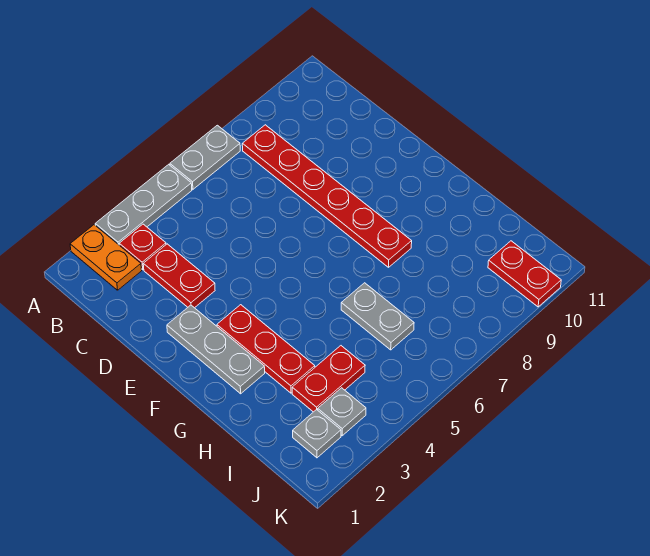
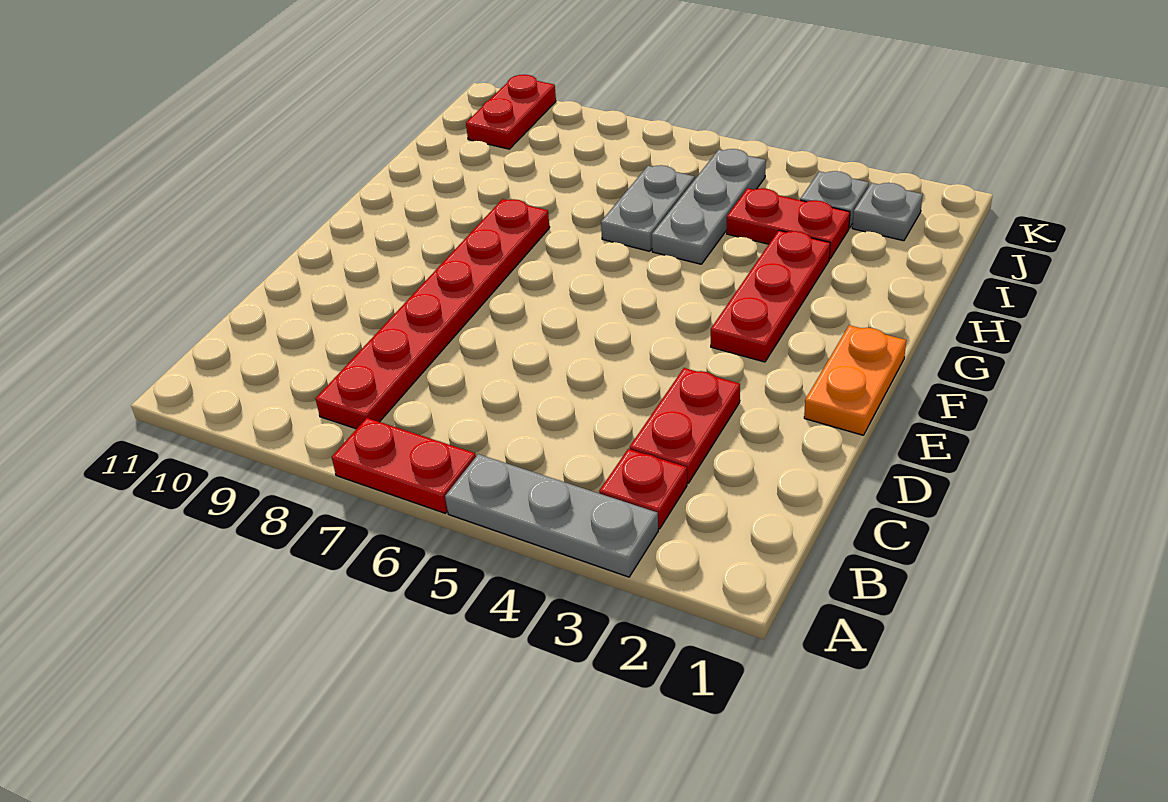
orange 1x2 plate [70,225,142,290] -> orange 1x2 plate moved to [804,325,906,435]
grey 1x2 plate [170,125,240,189] -> red 1x2 plate [332,418,476,513]
grey 1x3 plate [167,305,265,394] -> grey 1x3 plate moved to [652,149,766,264]

